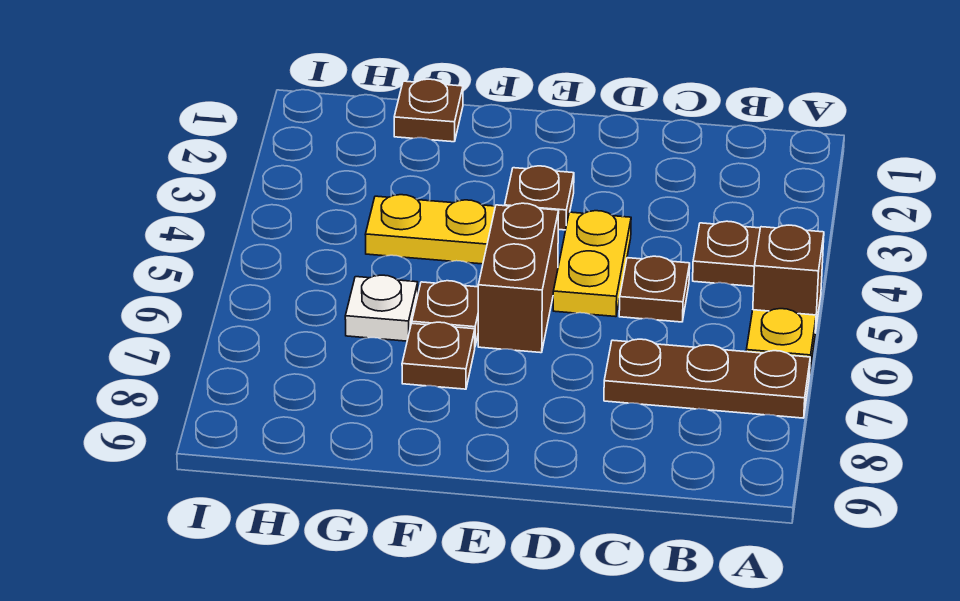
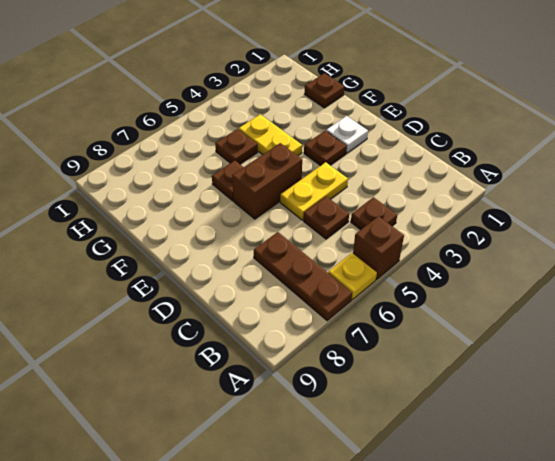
brown 1x1 plate [402,322,475,389] -> brown 1x1 plate moved to [215,129,258,164]
white 1x1 plate [345,275,418,341] -> white 1x1 plate moved to [326,116,368,153]

